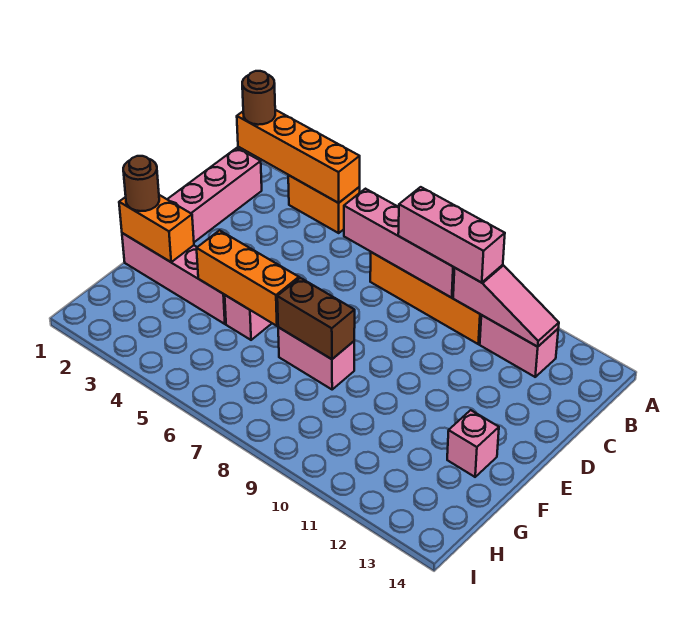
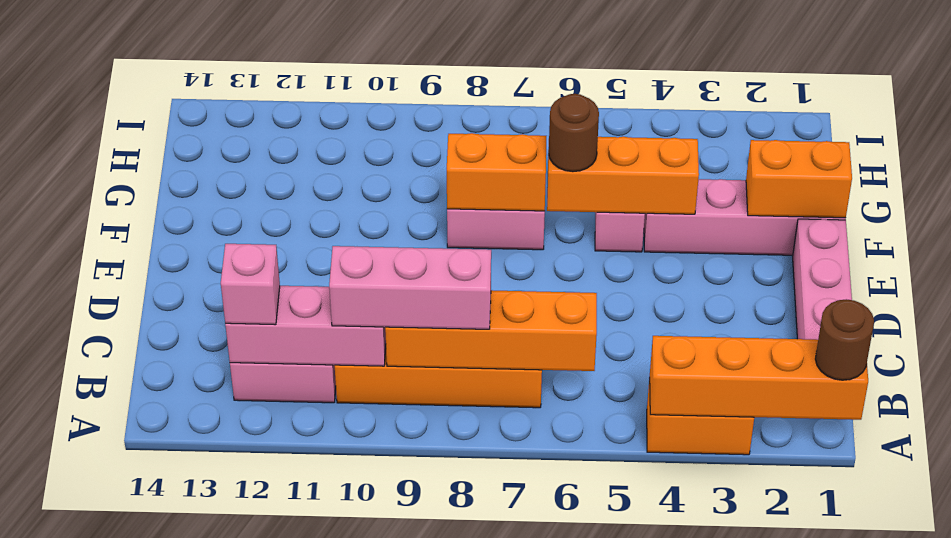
pink 1x4 brick [344,189,455,298] -> orange 1x4 brick [385,290,597,371]
pink 1x3 slope [453,265,559,347] -> pink 1x3 brick [225,286,386,366]
brown 1x1 round brick [123,156,159,211] -> brown 1x1 round brick moved to [549,94,599,172]
brown 1x2 brick [277,278,355,359] -> orange 1x2 brick [447,133,546,211]
pink 1x1 brick [447,410,499,477] -> pink 1x1 brick moved to [221,244,280,325]

